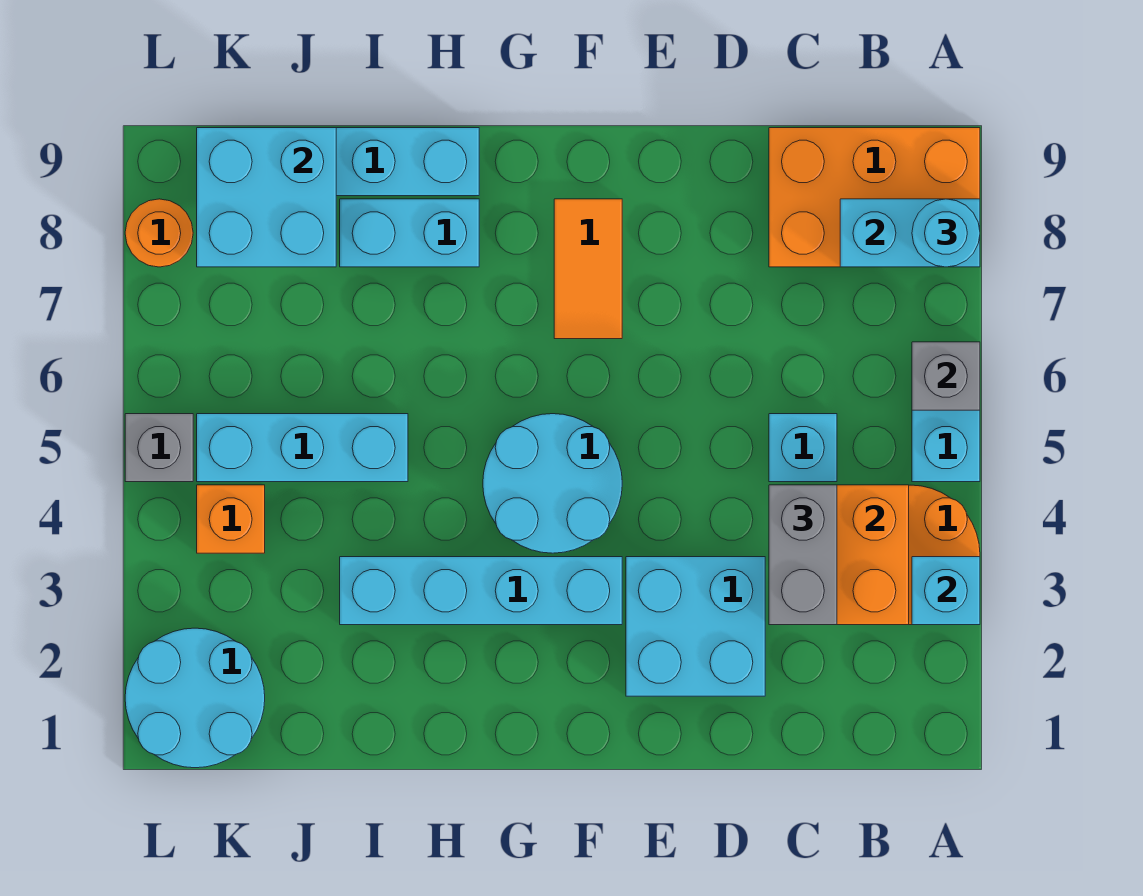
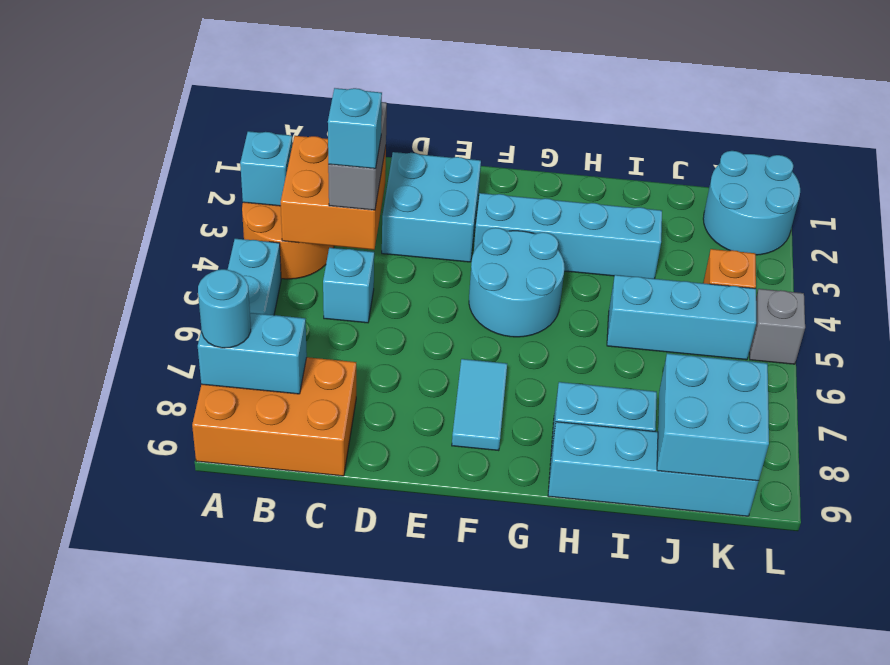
grey 1x1 brick [912,342,980,410] -> none
none -> cyan 1x1 brick [328,88,382,169]
orange 1x2 tile [554,199,622,339] -> cyan 1x2 tile [452,359,507,451]
orange 1x1 round brick [125,199,193,267] -> none

